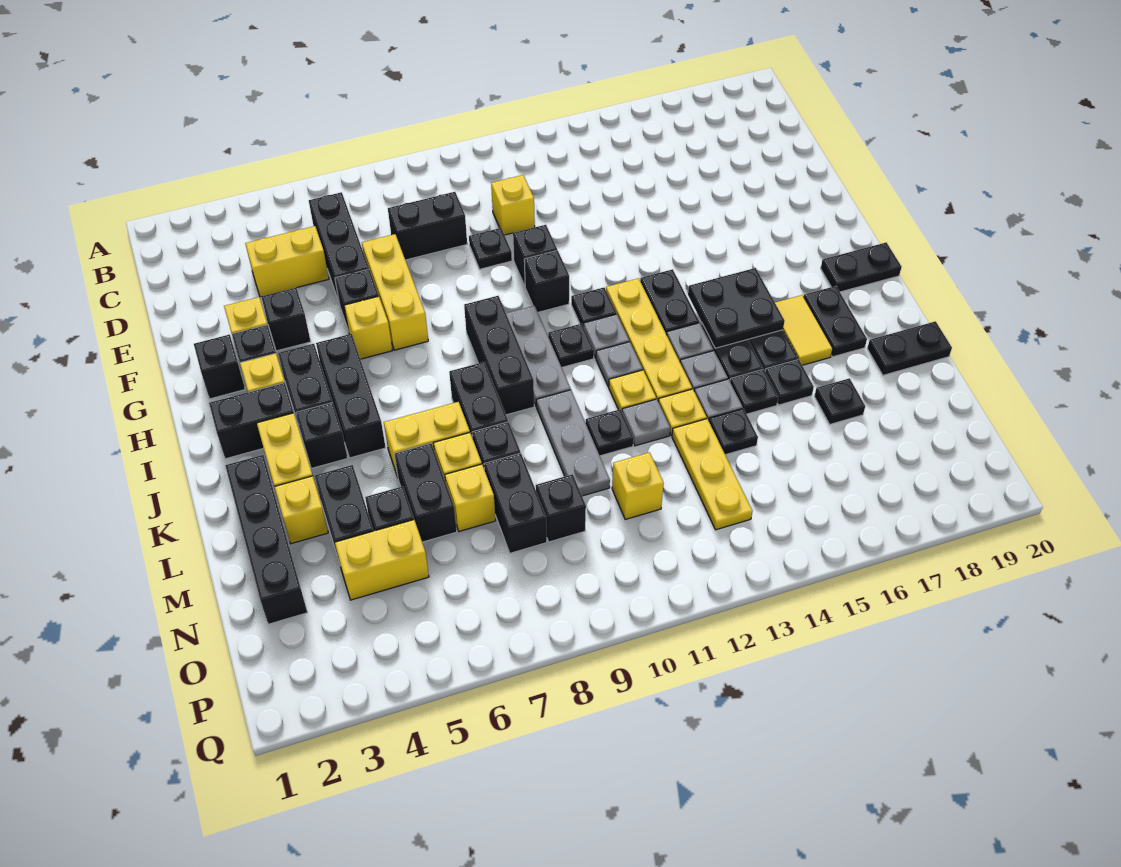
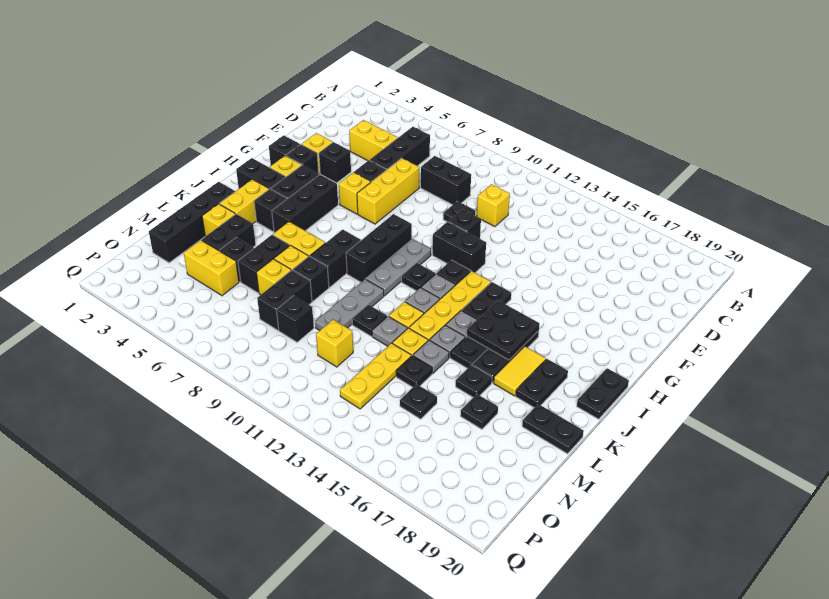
black 1x1 brick [524,250,569,312] -> black 1x2 brick [433,222,486,272]
black 1x2 plate [821,242,902,292] -> black 1x2 plate turned to [577,368,629,419]
black 1x1 plate [730,369,778,414] -> black 1x1 plate moved to [400,384,437,419]

